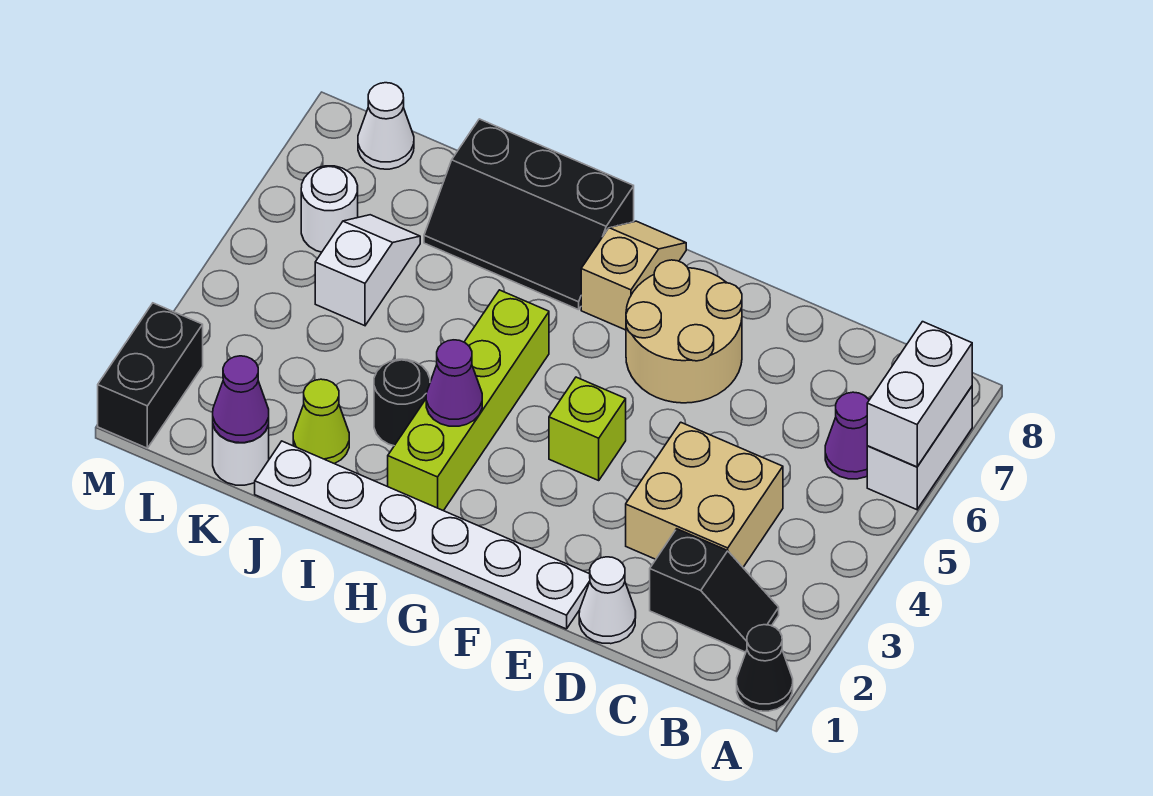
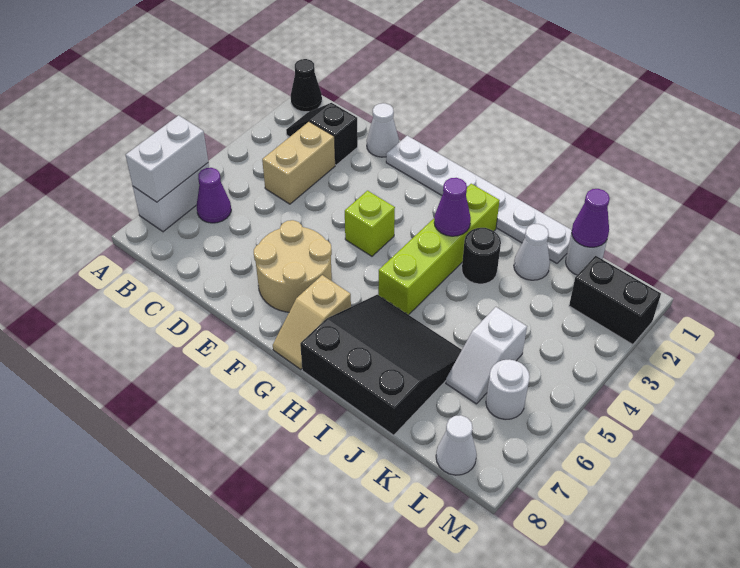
tan 2x2 brick [626,422,783,567] -> tan 1x2 brick [262,122,335,204]
black 2x3 slope [424,119,634,310] -> black 3x3 slope [300,295,462,435]
lime 1x1 cone [293,379,349,464] -> white 1x1 cone [514,224,550,280]
black 1x2 brick [98,303,203,448] -> black 1x2 brick turned to [569,256,661,345]

